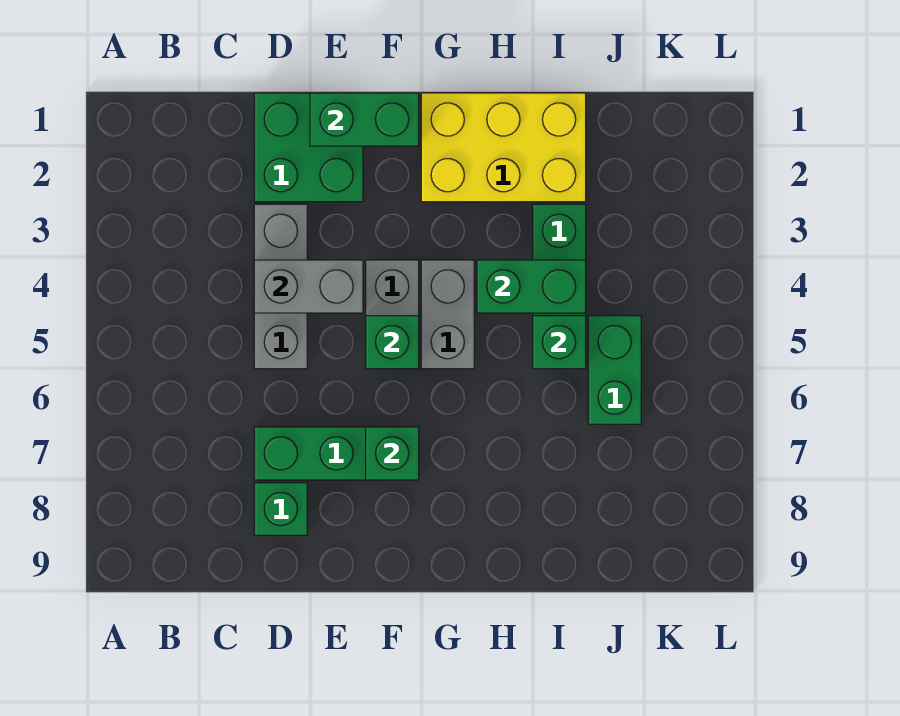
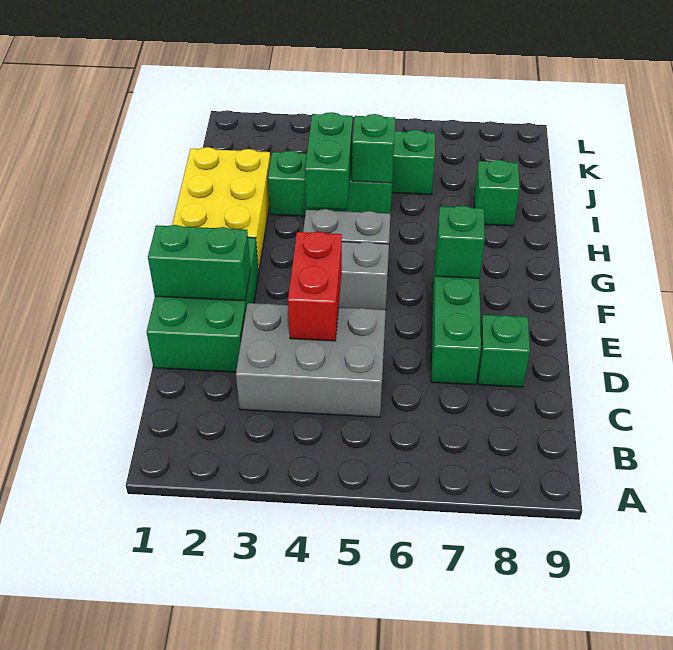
green 2x2 brick [254,93,363,202] -> green 2x3 brick [147,237,259,372]
grey 1x3 brick [254,204,307,369] -> grey 2x3 brick [236,303,386,417]
grey 1x2 brick [254,260,363,313] -> red 1x2 brick [288,232,342,341]
green 1x2 brick [310,93,419,146] -> green 1x2 brick turned to [148,225,251,301]
green 1x1 brick [366,316,419,369] -> green 1x1 brick moved to [474,160,520,226]

